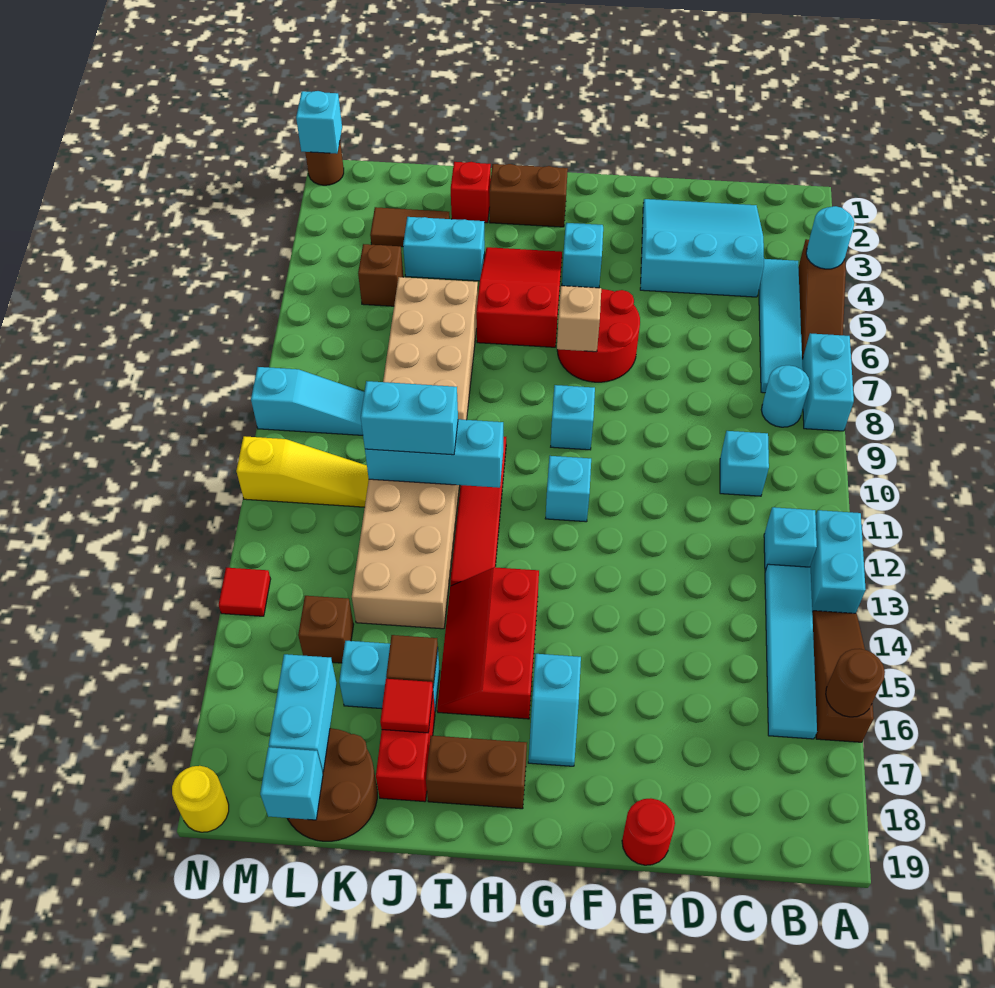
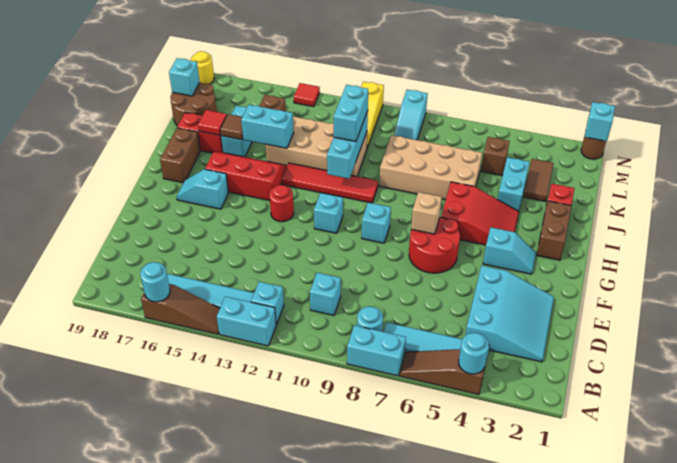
brown 1x1 round brick [826,649,885,717] -> cyan 1x1 round brick [140,262,170,302]
red 1x1 round brick [622,798,675,865] -> red 1x1 round brick moved to [269,185,294,222]
cyan 1x2 brick [269,654,336,772] -> cyan 1x2 brick moved to [241,105,294,148]

